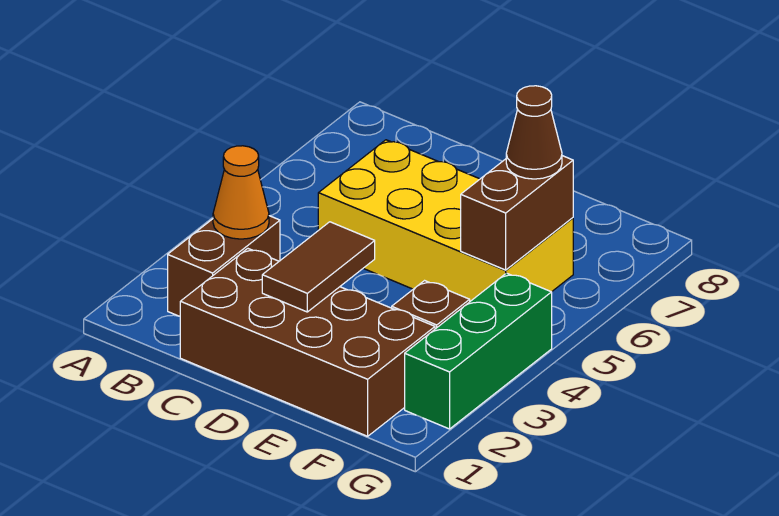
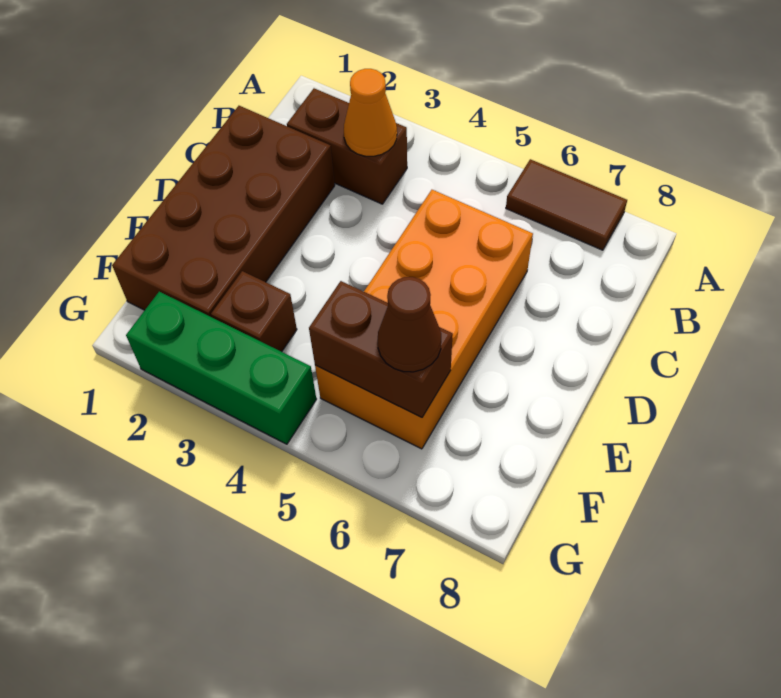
yellow 2x4 brick [318,140,573,301] -> orange 2x4 brick [315,190,533,449]
brown 1x2 tile [262,222,375,312] -> brown 1x2 tile moved to [506,159,627,250]

